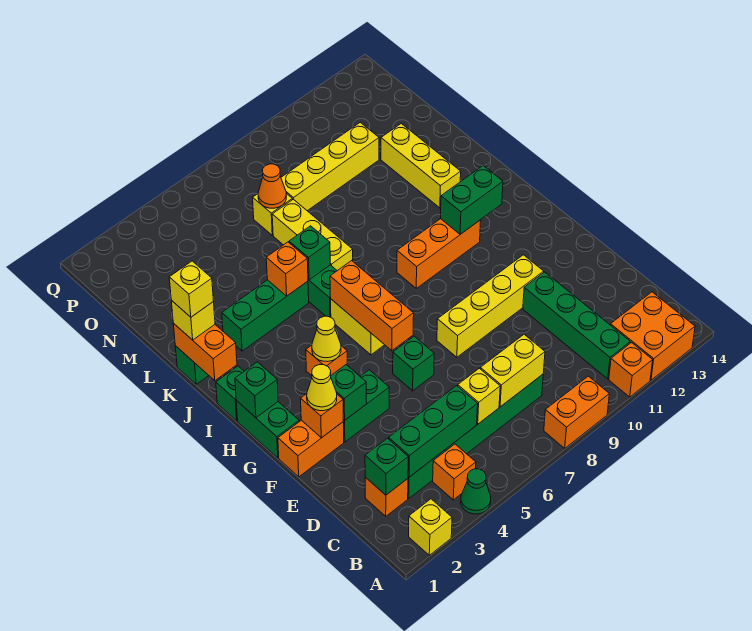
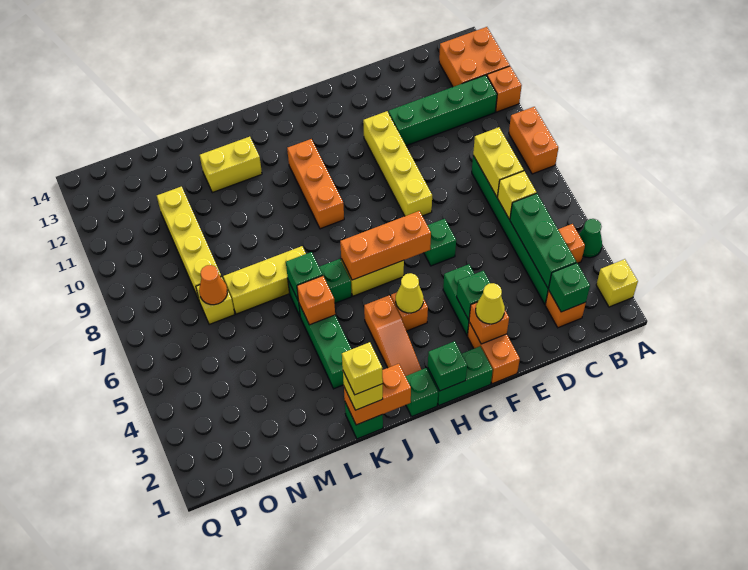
none -> orange 1x3 slope [364,295,421,376]
green 1x2 brick [440,166,503,234] -> none
yellow 1x3 brick [381,124,461,208] -> yellow 1x2 brick [200,137,262,193]

